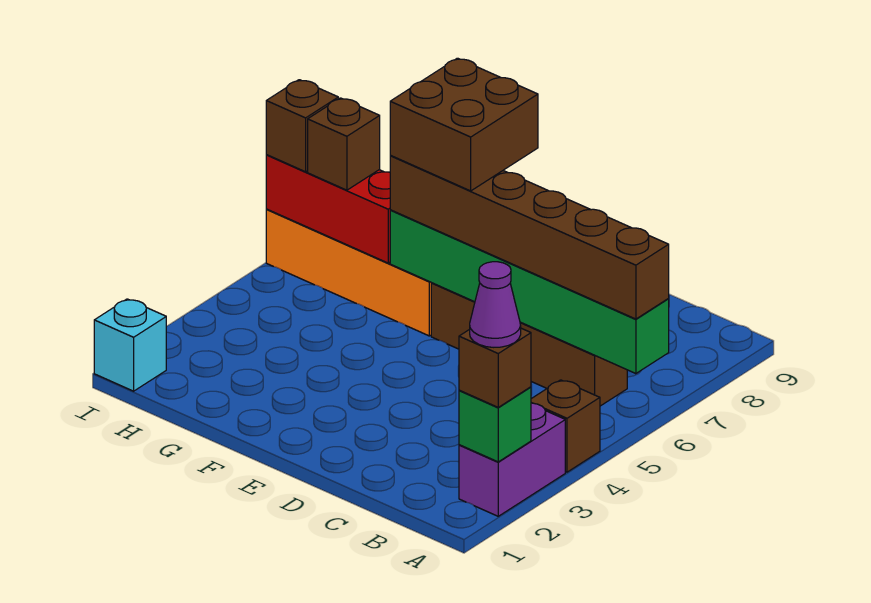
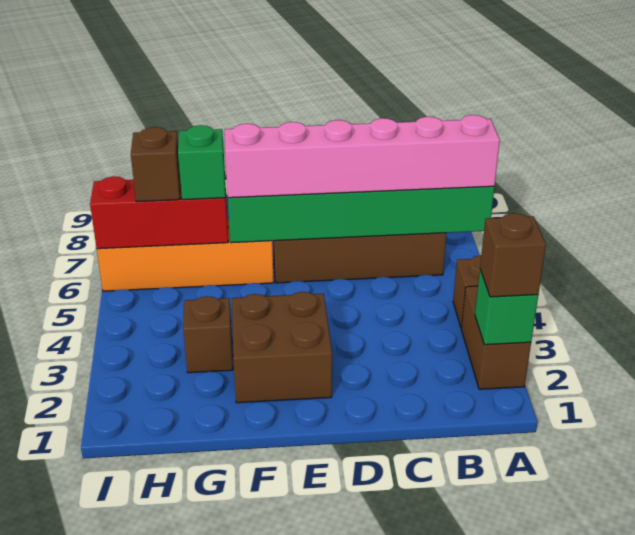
purple 1x2 brick [459,403,565,516] -> brown 1x2 brick [461,286,531,389]
purple 1x1 cone [470,262,521,347] -> none
brown 1x6 brick [390,156,669,319] -> pink 1x6 brick [225,115,500,198]
brown 2x2 brick [390,58,538,191] -> brown 2x2 brick moved to [232,292,332,403]
none -> green 1x1 brick [178,125,226,200]
cyan 1x1 brick [94,299,166,391] -> none
brown 1x1 brick [266,80,338,172] -> brown 1x1 brick moved to [183,296,233,373]

